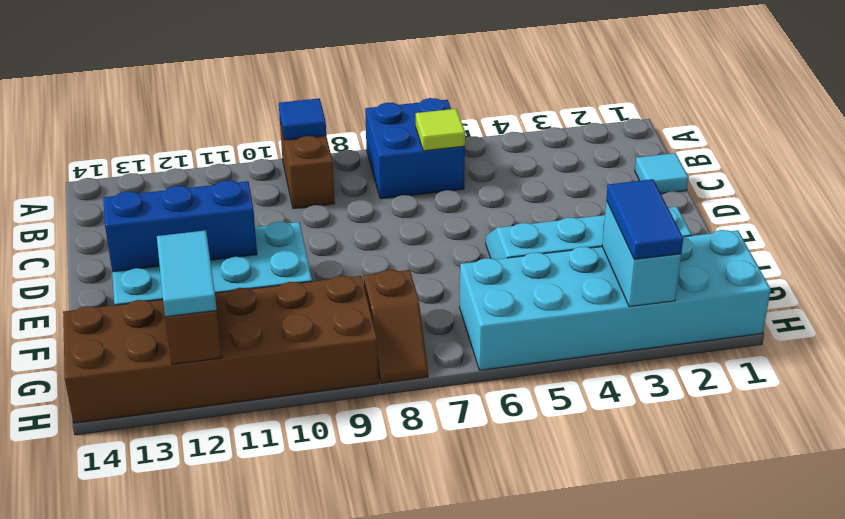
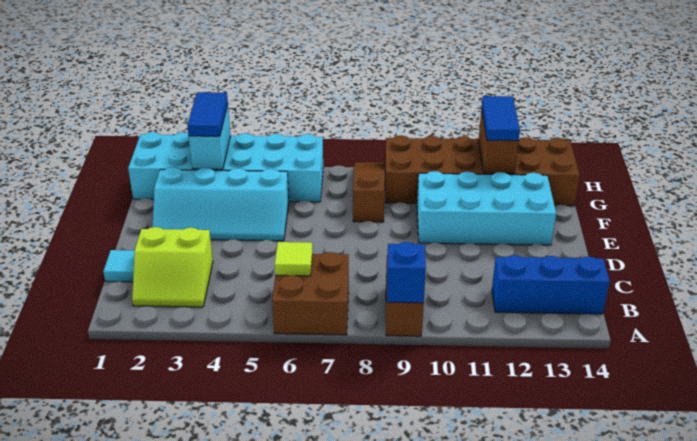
blue 2x2 brick [365,98,465,199] -> brown 2x2 brick [272,252,349,335]
blue 1x1 tile [279,98,326,140] -> blue 1x1 brick [387,242,426,303]
none -> lime 2x2 slope [132,227,213,307]
blue 1x3 brick [103,180,257,272] -> blue 1x3 brick moved to [492,255,610,314]
brown 1x2 slope [364,270,428,383] -> brown 1x3 slope [353,162,385,222]
cyan 1x2 tile [157,230,217,317] -> blue 1x2 tile [482,96,520,141]

